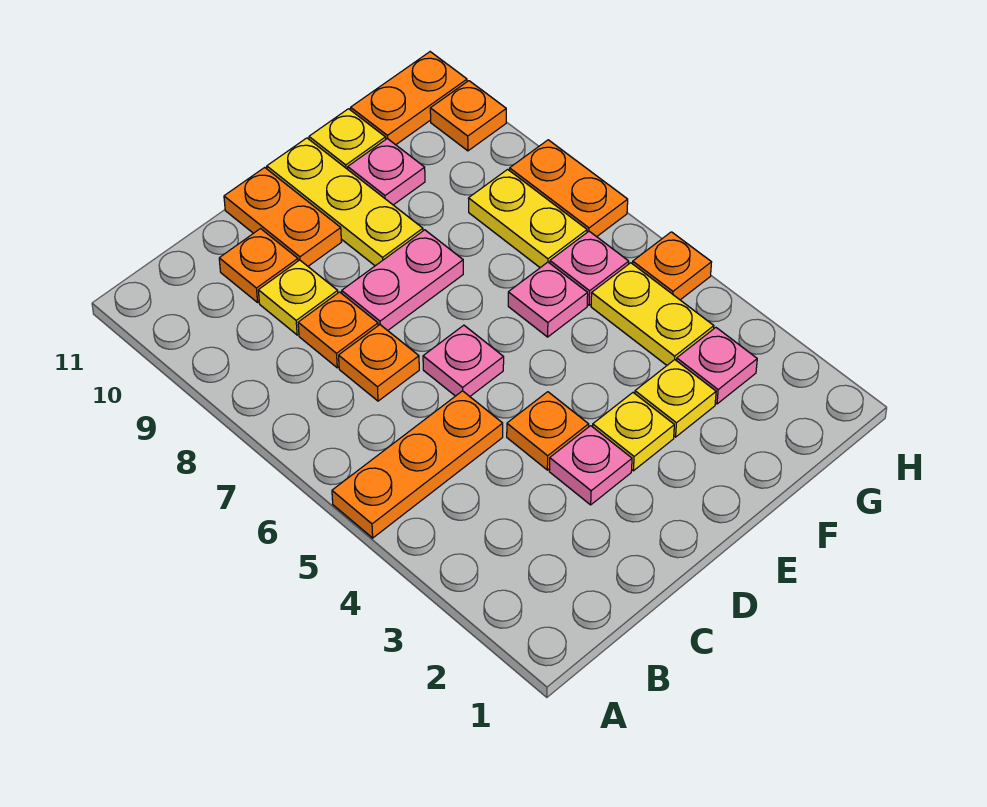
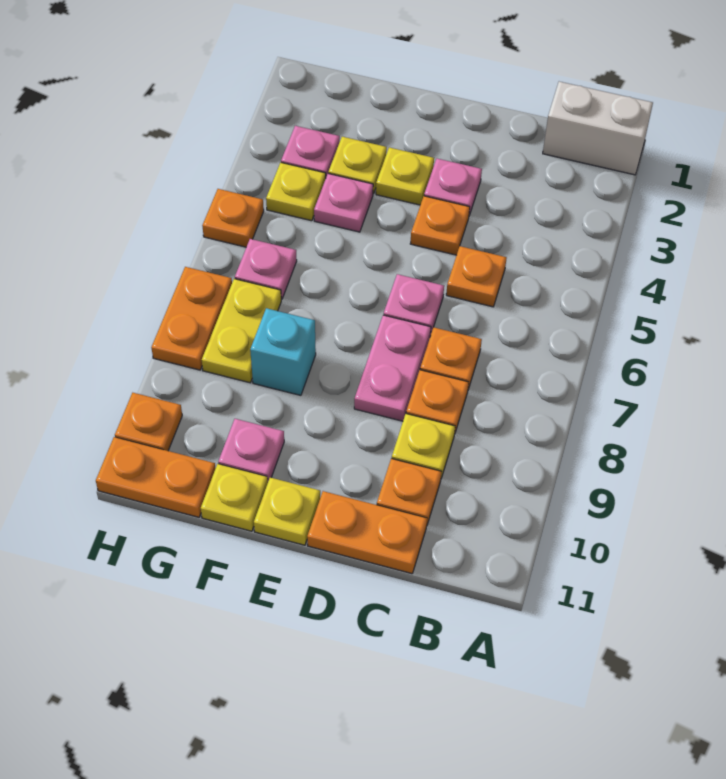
none -> white 1x2 brick [543,82,653,175]
orange 1x3 plate [332,391,503,538] -> orange 1x1 plate [446,246,507,307]
pink 1x2 plate [342,230,463,330] -> pink 1x2 plate turned to [354,315,431,421]
orange 1x2 plate [224,167,341,266] -> orange 1x2 plate turned to [307,491,427,574]
yellow 1x3 plate [267,138,423,266] -> yellow 1x1 plate [254,478,320,545]
pink 1x1 plate [508,262,588,337] -> pink 1x1 plate moved to [314,174,373,232]
none -> cyan 1x1 brick [250,308,316,395]
yellow 1x2 plate [591,263,714,365] -> yellow 1x1 plate [266,163,326,221]

